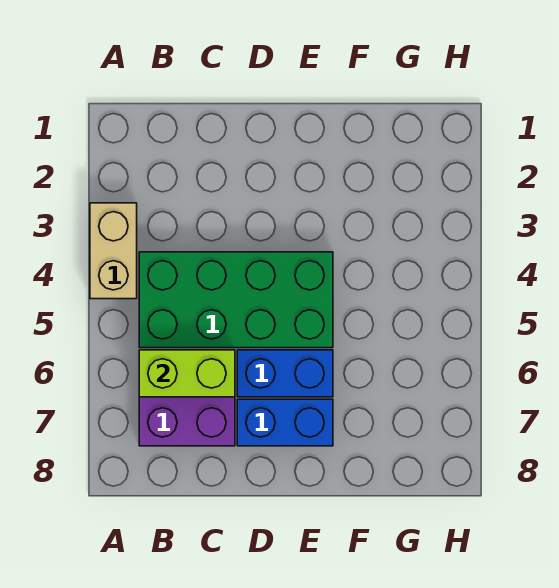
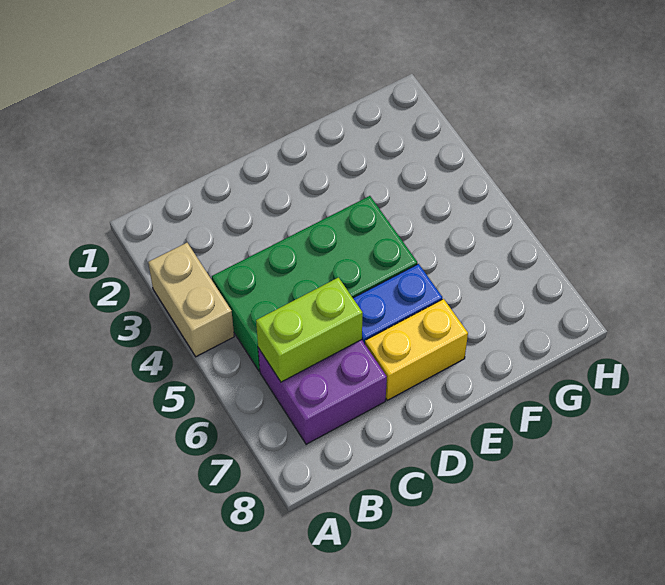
blue 1x2 brick [237,399,333,446] -> yellow 1x2 brick [365,299,468,400]

